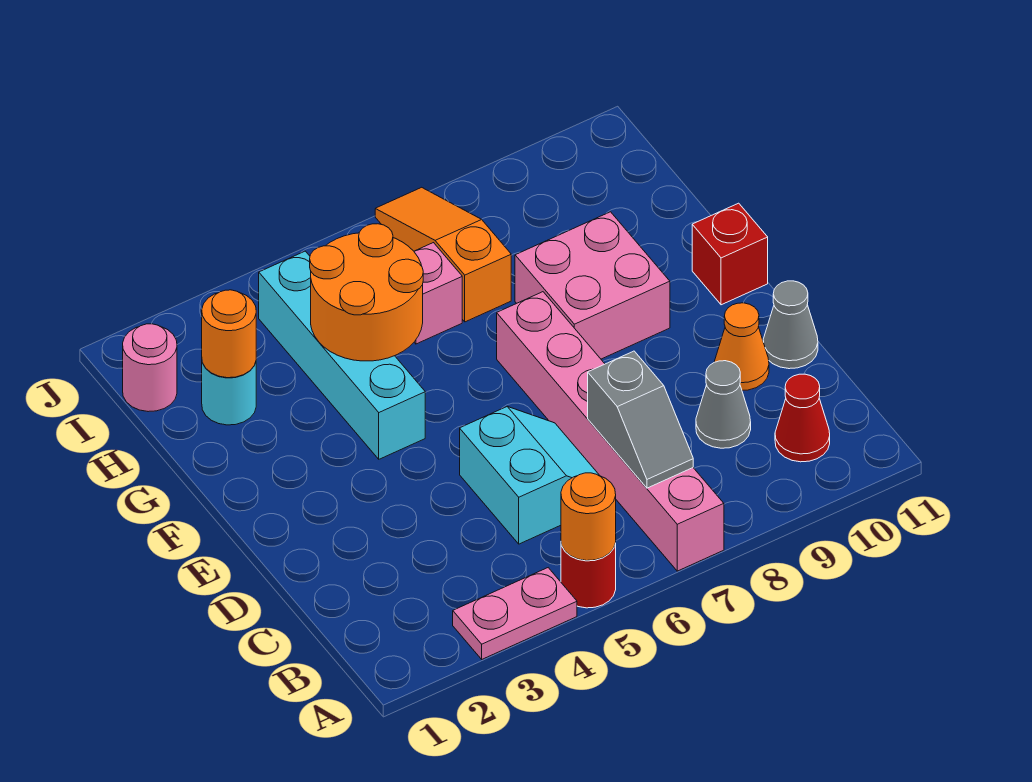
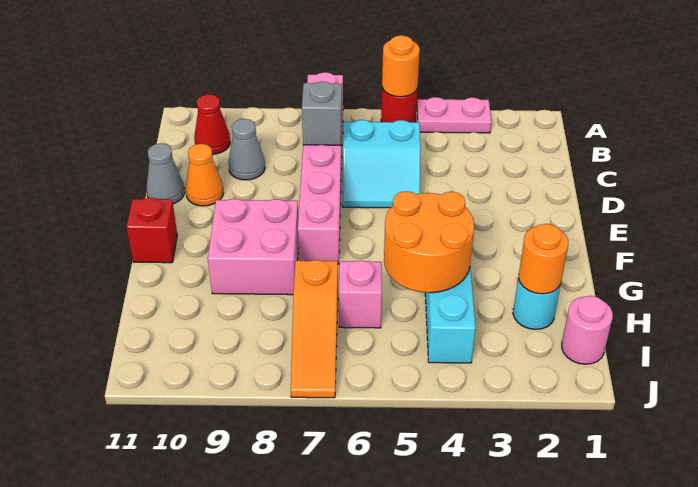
cyan 2x2 slope [460,407,600,544] -> cyan 2x2 slope turned to [342,120,421,208]

